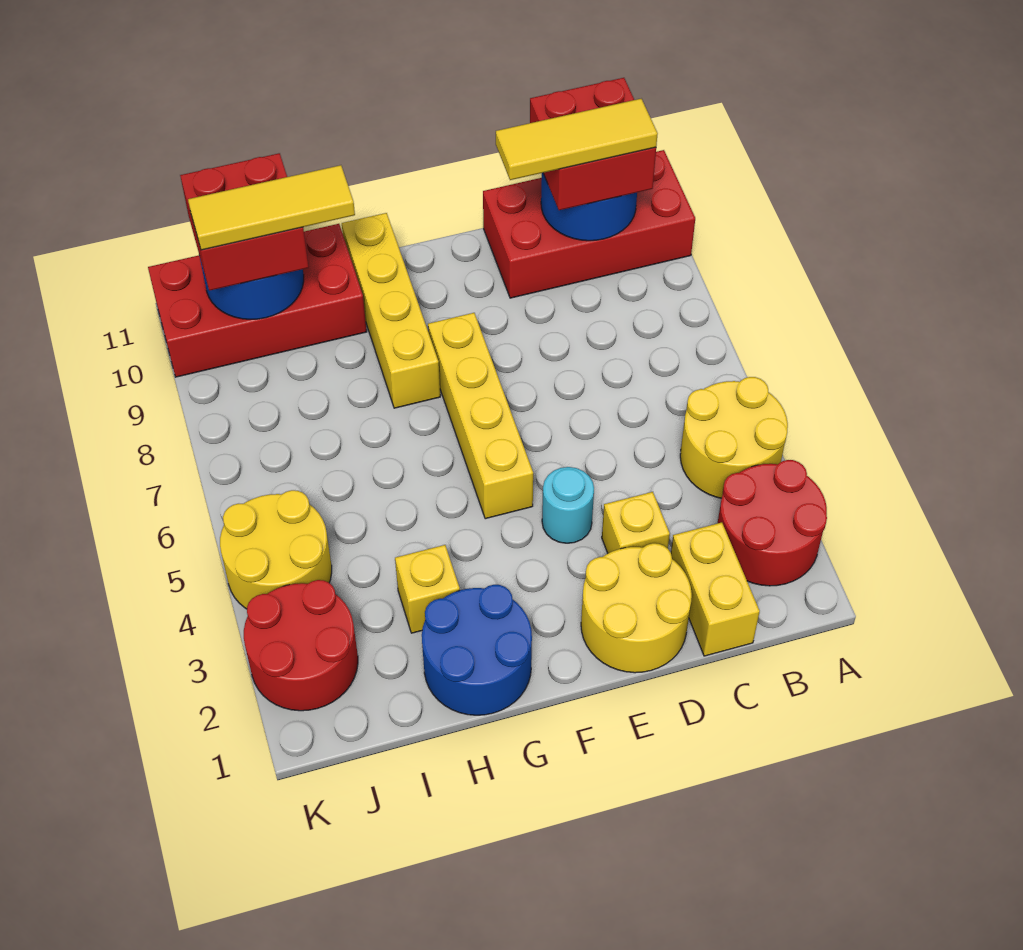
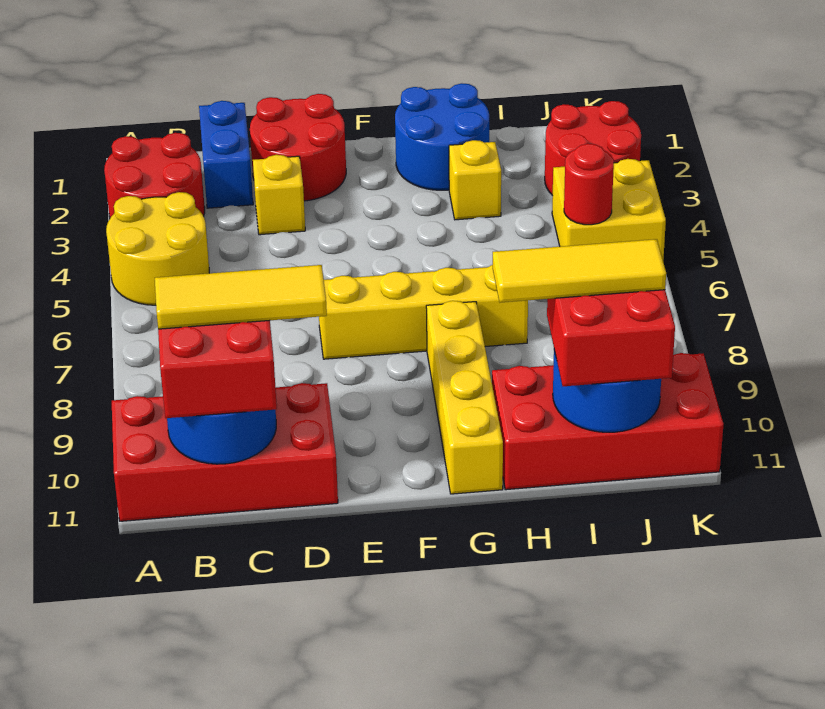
yellow 1x2 brick [671,522,760,656] -> blue 1x2 brick [199,101,253,208]
yellow 2x2 round brick [581,543,692,673] -> red 2x2 round brick [250,94,346,201]
cyan 1x1 round brick [542,467,594,543] -> none
yellow 1x4 brick [428,313,533,519] -> yellow 1x4 brick turned to [319,265,528,359]
yellow 2x2 round brick [220,490,332,609] -> yellow 2x2 brick [552,159,666,259]
none -> red 1x1 round brick [564,143,614,225]

